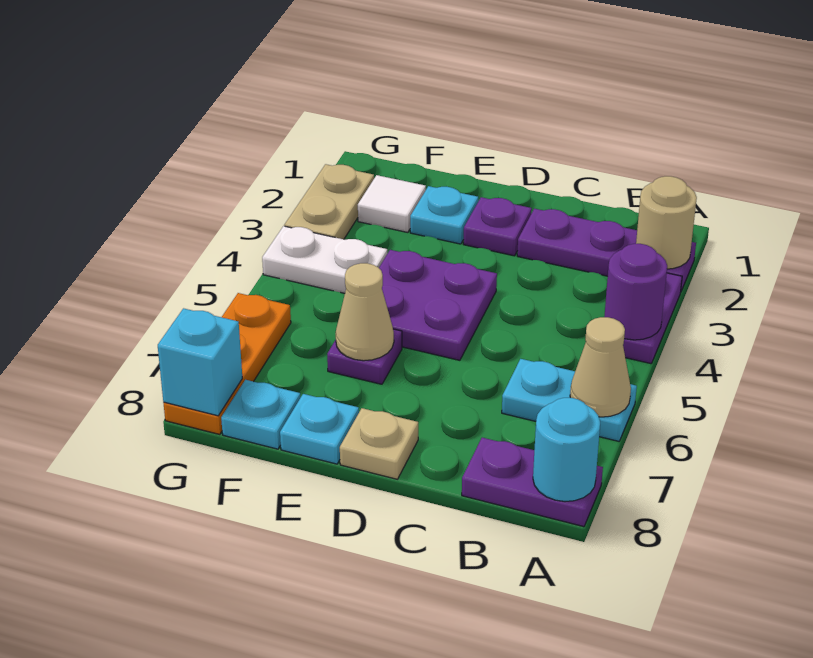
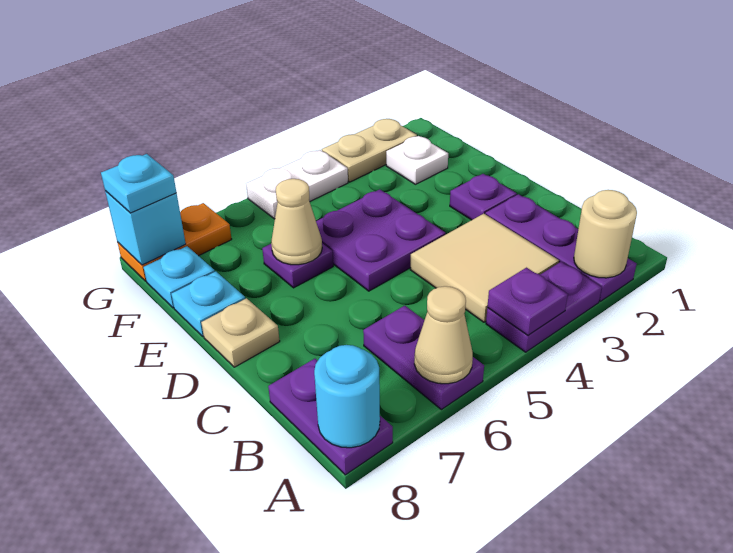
purple 1x1 round brick [604,244,667,340] -> purple 1x1 plate [487,268,568,335]
cyan 1x2 plate [502,359,637,441] -> purple 1x2 plate [363,306,484,410]
none -> tan 2x2 tile [410,214,559,322]
cyan 1x1 plate [410,186,478,244] -> cyan 1x1 plate moved to [101,154,177,213]
white 1x1 tile [358,175,426,232] -> white 1x1 plate [386,136,448,184]
white 1x2 plate [262,226,387,293] -> white 1x2 plate turned to [246,150,348,219]
orange 1x3 plate [164,293,291,434] -> orange 1x2 plate [117,203,232,281]

